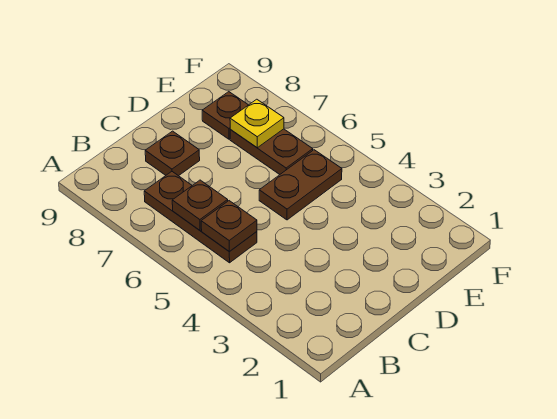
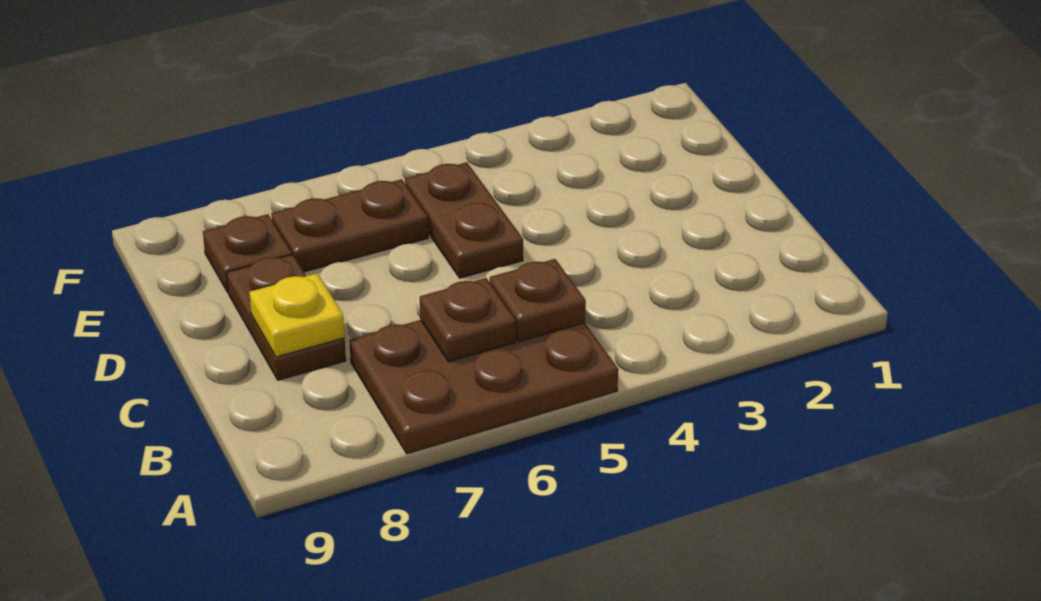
brown 1x3 plate [144,172,257,263] -> brown 2x3 plate [349,320,618,454]
brown 1x1 plate [145,131,200,176] -> brown 1x2 plate [227,255,346,380]
yellow 1x1 plate [230,99,284,148] -> yellow 1x1 plate moved to [249,273,345,357]

